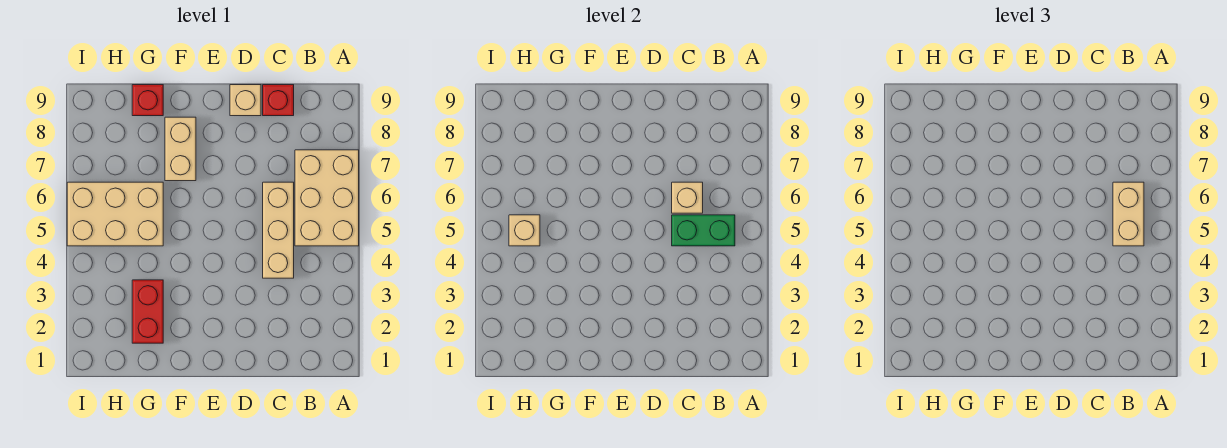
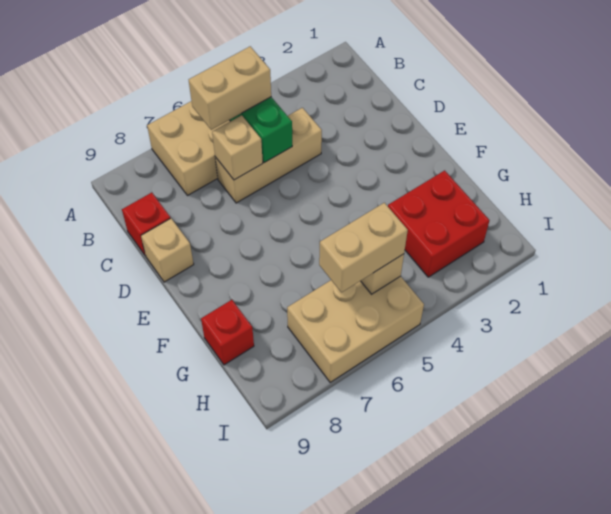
tan 1x2 brick [165,117,196,181] -> tan 1x2 brick moved to [319,203,408,293]
red 1x2 brick [132,280,163,343] -> red 2x2 brick [388,170,489,277]
tan 2x3 brick [67,182,163,246] -> tan 2x3 brick turned to [287,276,424,382]

